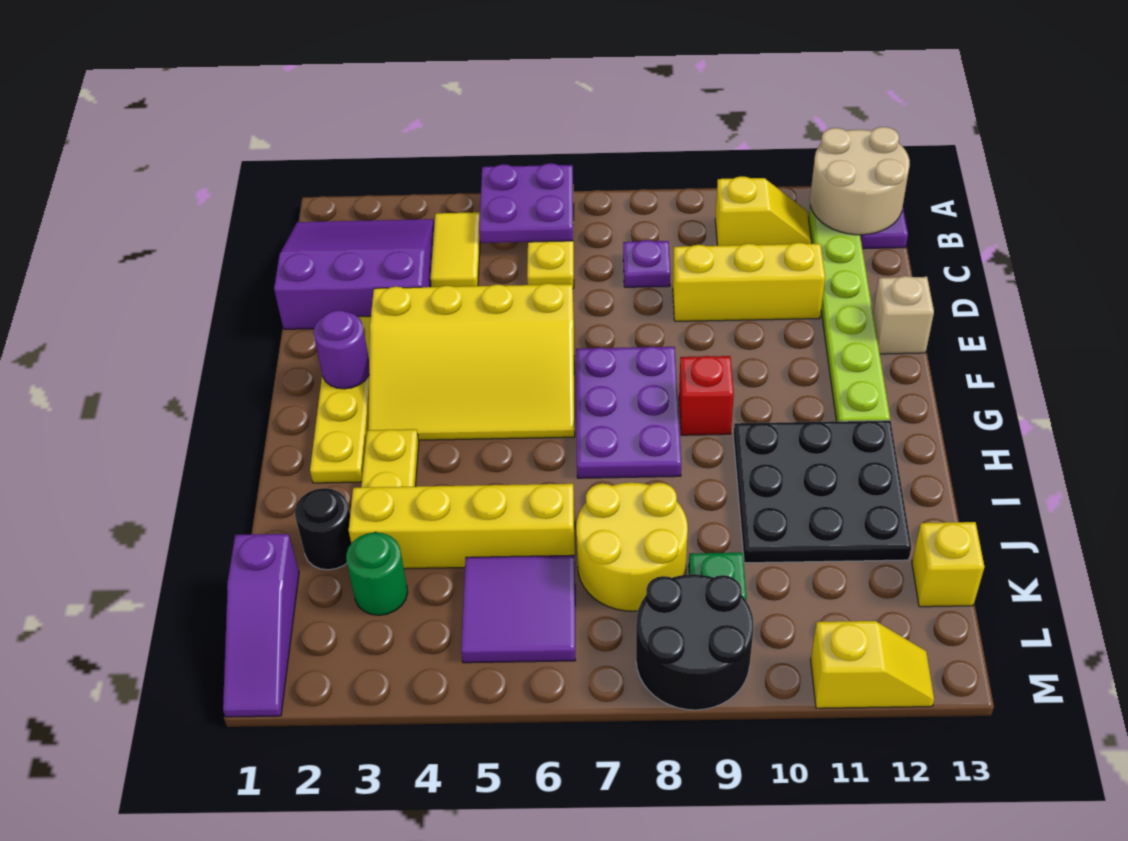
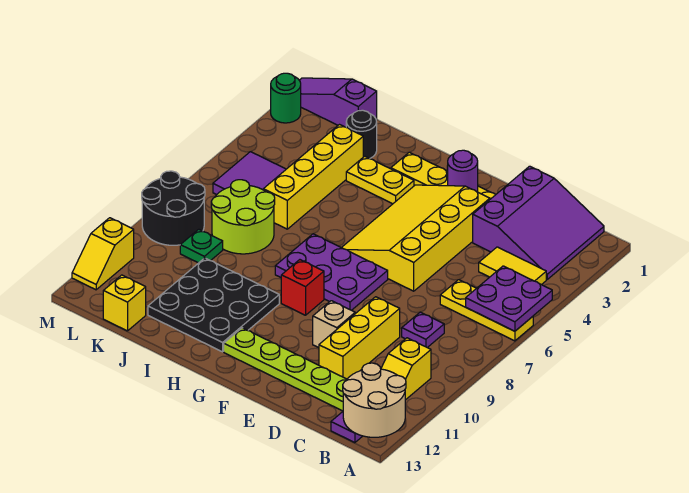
tan 1x1 brick [873,276,934,354] -> tan 1x1 brick moved to [313,301,355,348]
yellow 2x2 round brick [576,483,688,611] -> lime 2x2 round brick [211,180,275,254]
green 1x1 round brick [346,532,408,615] -> green 1x1 round brick moved to [271,73,301,123]

